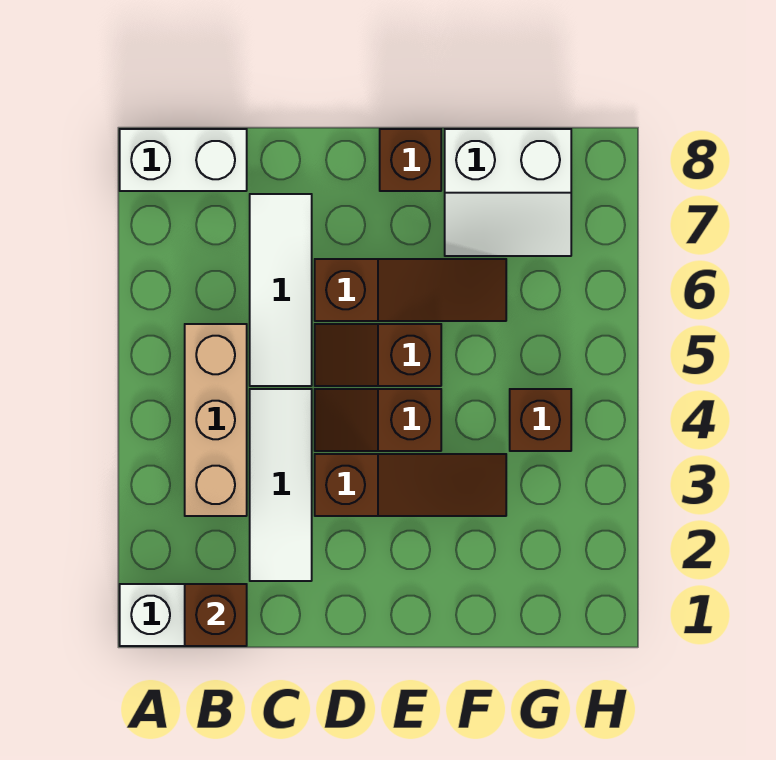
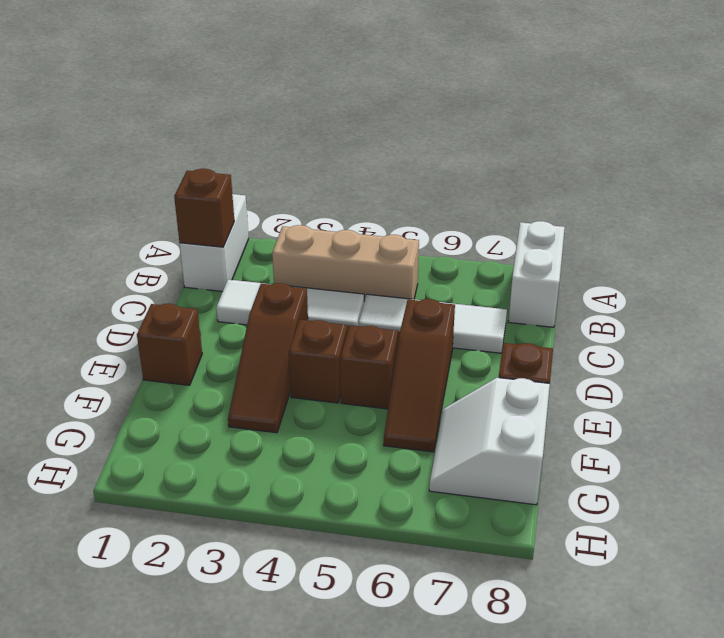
brown 1x1 brick [510,389,571,451] -> brown 1x1 brick moved to [137,304,202,385]

